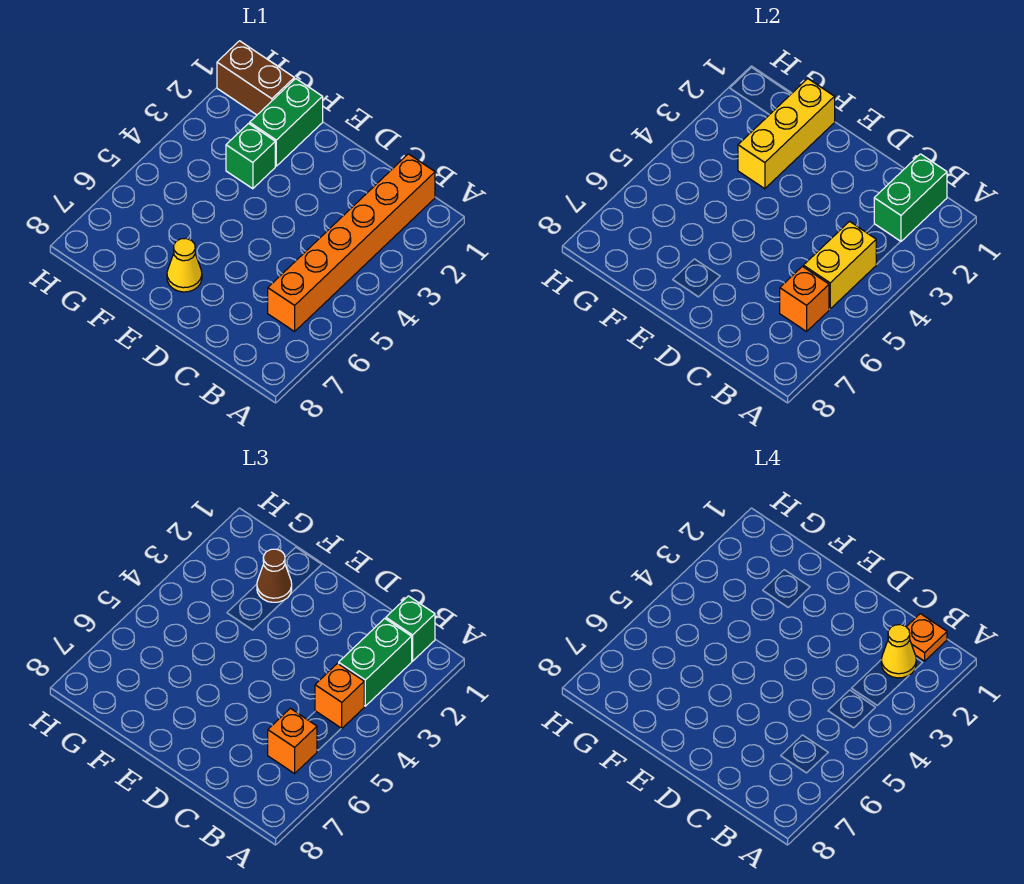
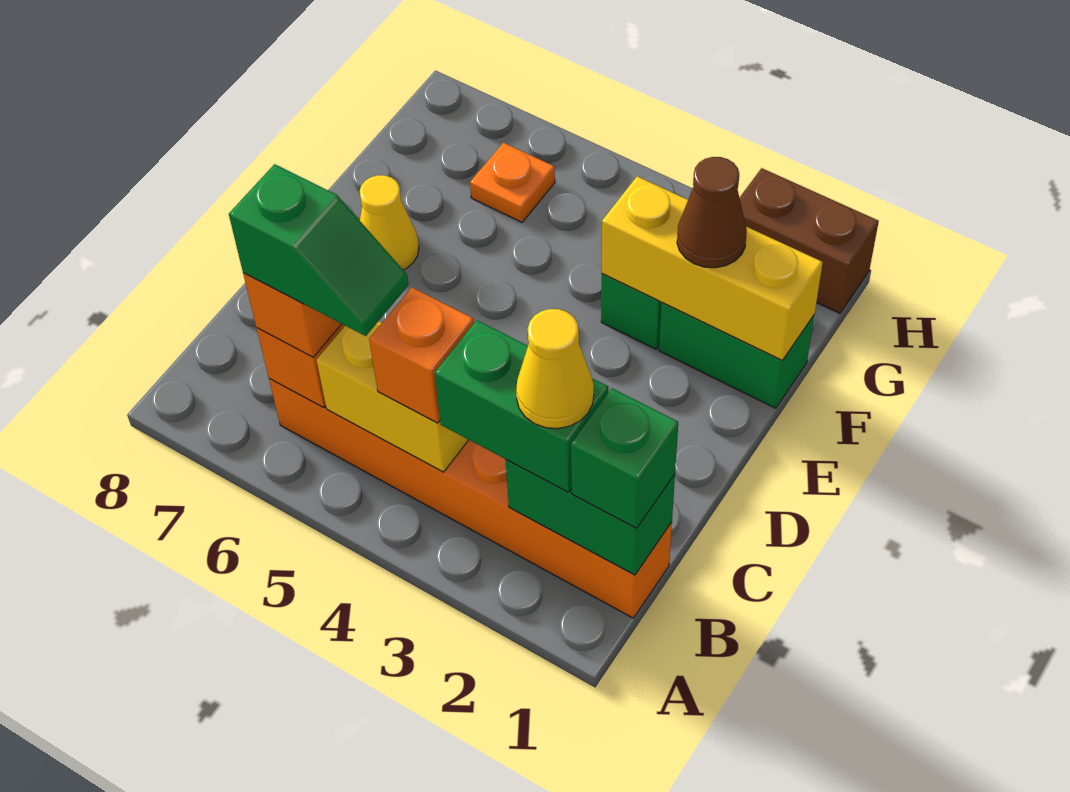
orange 1x1 plate [907,614,947,661] -> orange 1x1 plate moved to [470,143,555,222]
none -> green 1x2 slope [229,164,409,336]
brown 1x2 brick [217,41,294,115] -> brown 1x2 brick turned to [740,168,879,313]

